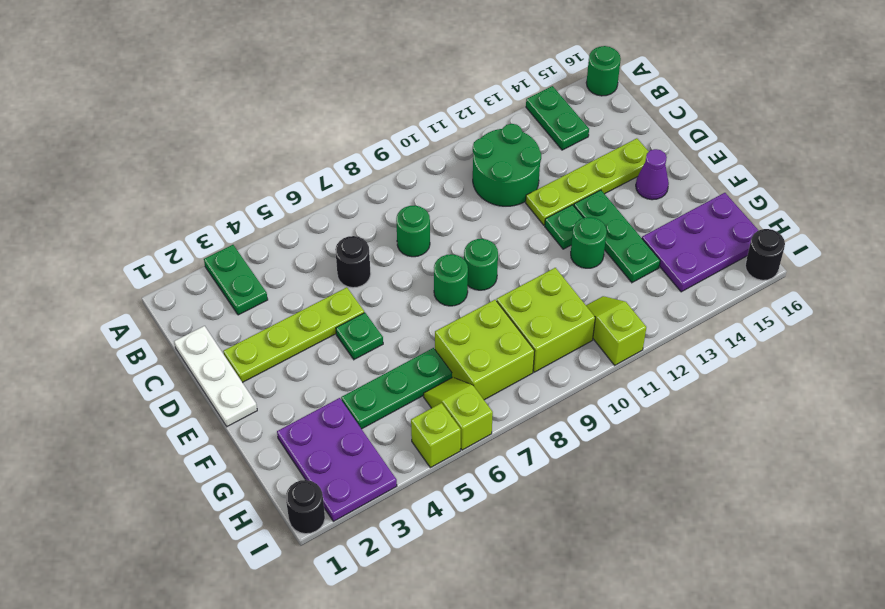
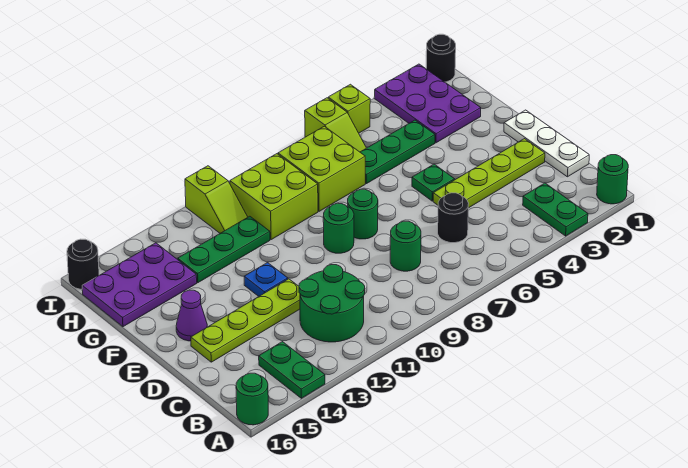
green 1x1 plate [545,205,583,249] -> blue 1x1 plate [244,263,288,296]
green 1x3 plate [574,190,660,283] -> green 1x3 plate turned to [178,216,270,283]
green 1x1 round brick [571,217,607,268] -> green 1x1 round brick moved to [597,155,628,204]

